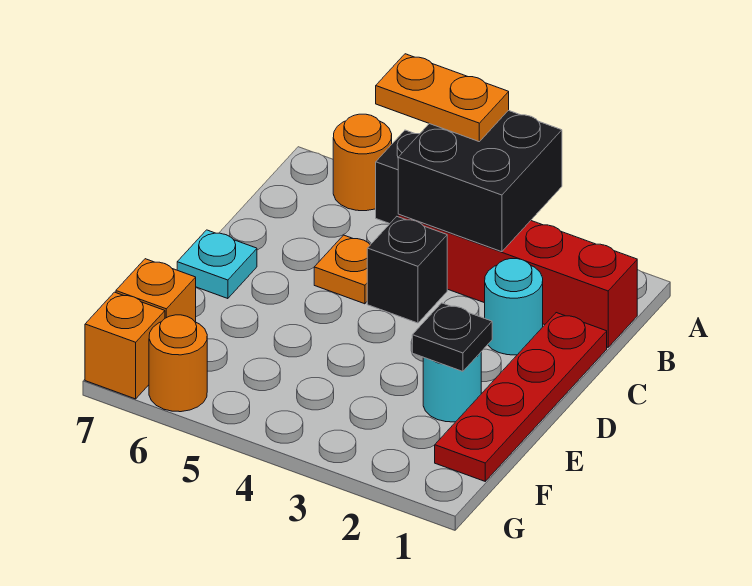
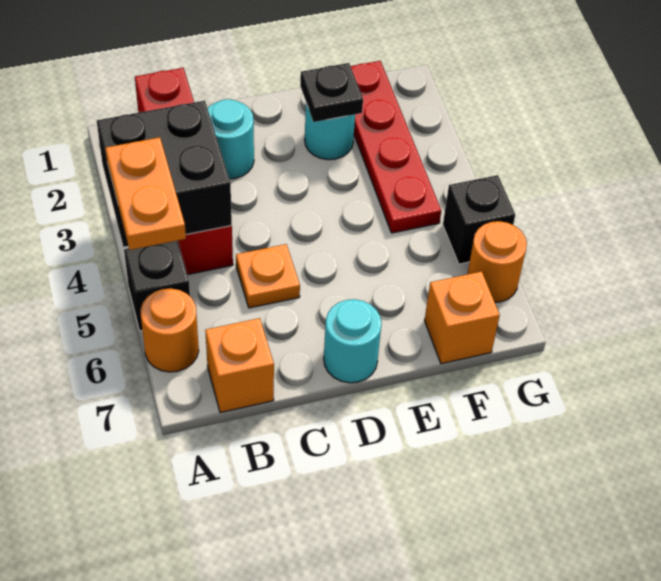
red 1x4 plate [435,313,607,481] -> red 1x4 plate turned to [351,61,441,233]
black 1x1 brick [367,217,447,323] -> black 1x1 brick moved to [443,175,515,264]
cyan 1x1 plate [177,230,257,299] -> cyan 1x1 round brick [324,299,382,383]
orange 1x1 brick [85,292,165,399] -> orange 1x1 brick moved to [205,318,274,413]

